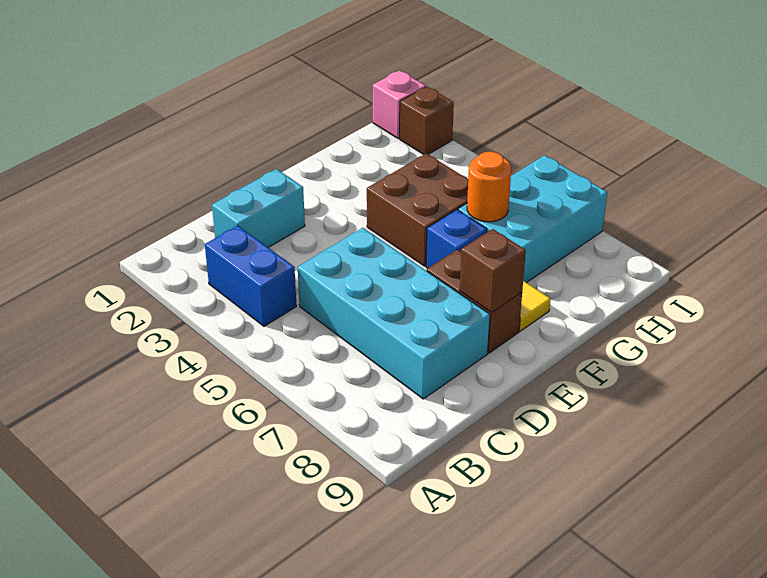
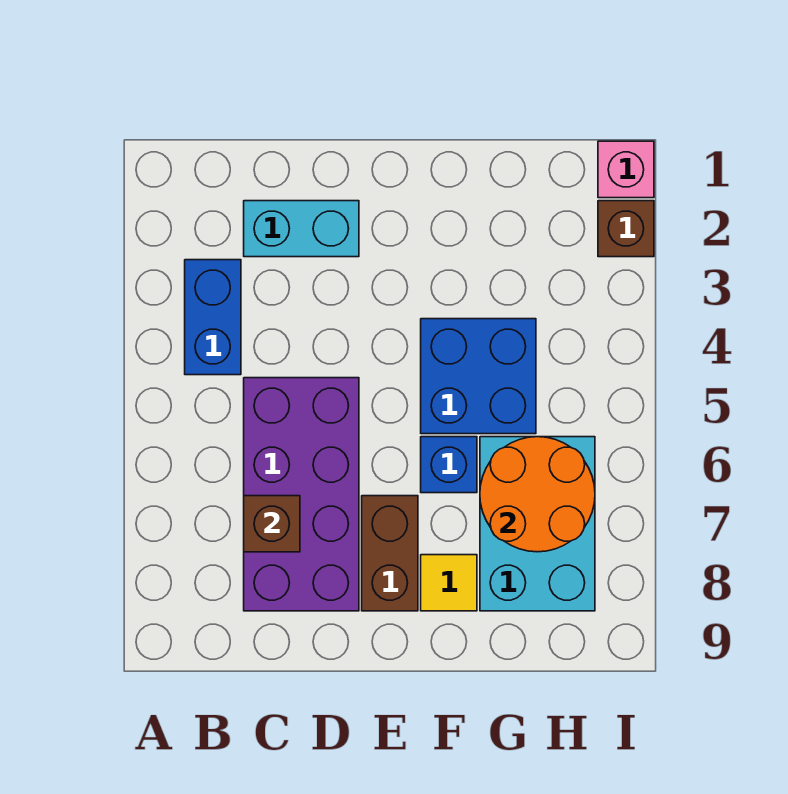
cyan 2x4 brick [298,228,490,399] -> purple 2x4 brick [244,378,359,611]
brown 1x1 brick [460,229,526,313] -> brown 1x1 brick moved to [244,496,300,552]
brown 2x2 brick [367,153,468,266] -> blue 2x2 brick [421,319,536,434]
cyan 2x3 brick [458,155,607,283] -> cyan 2x3 brick turned to [480,437,595,611]
orange 1x1 round brick [467,152,511,222] -> orange 2x2 round brick [480,437,595,552]

